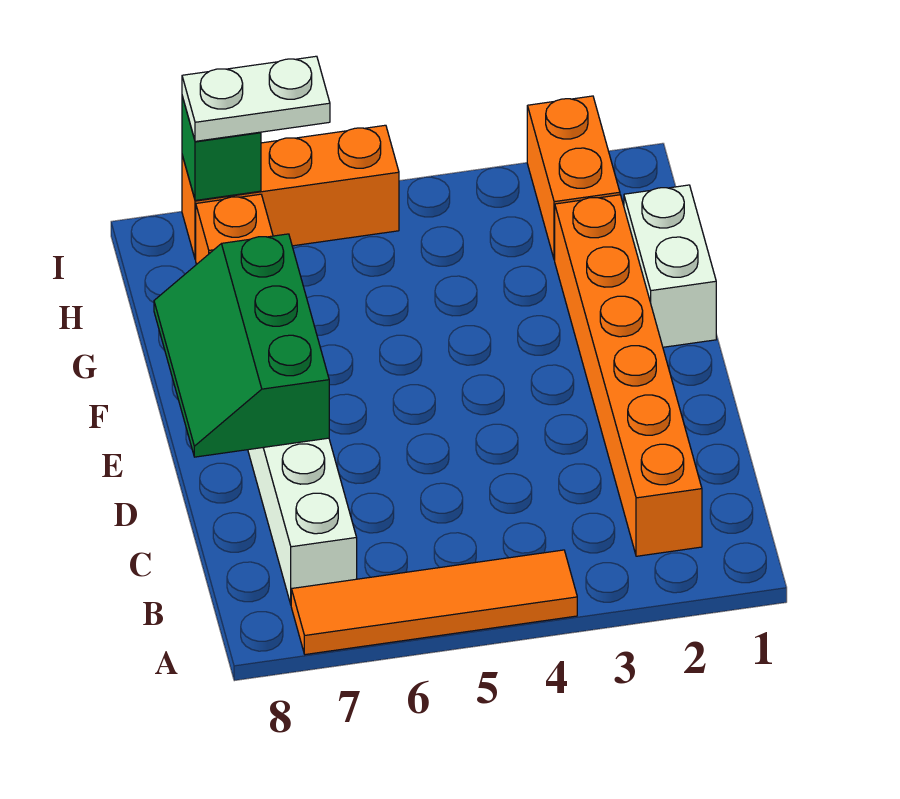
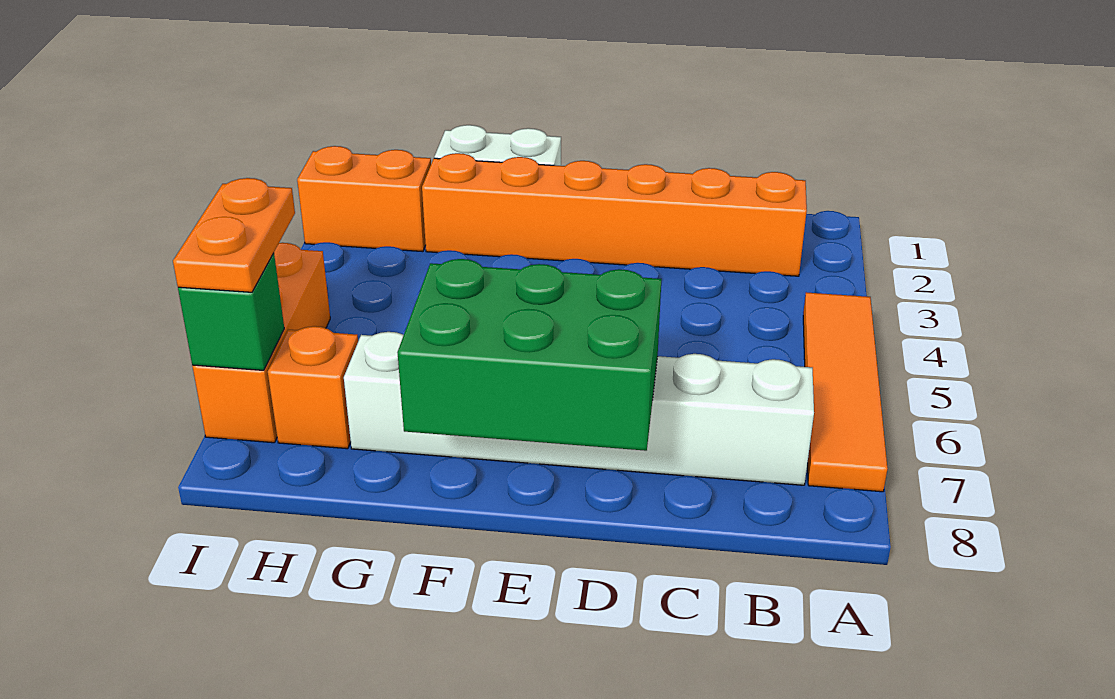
green 2x3 slope [154,234,329,457] -> green 2x3 brick [397,259,661,451]
white 1x2 plate [182,56,330,141] -> orange 1x2 plate [173,178,295,292]

